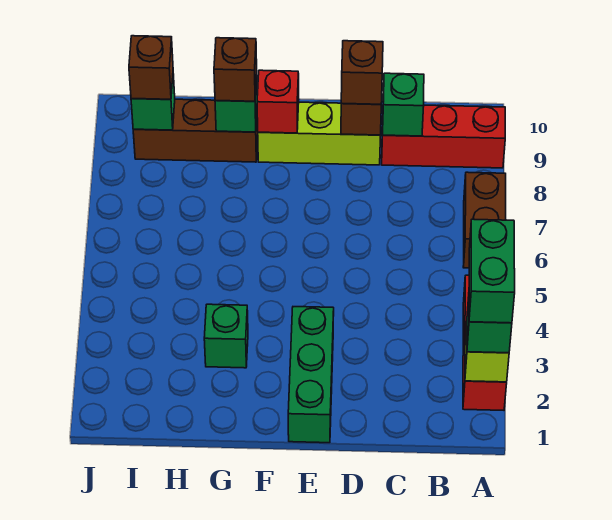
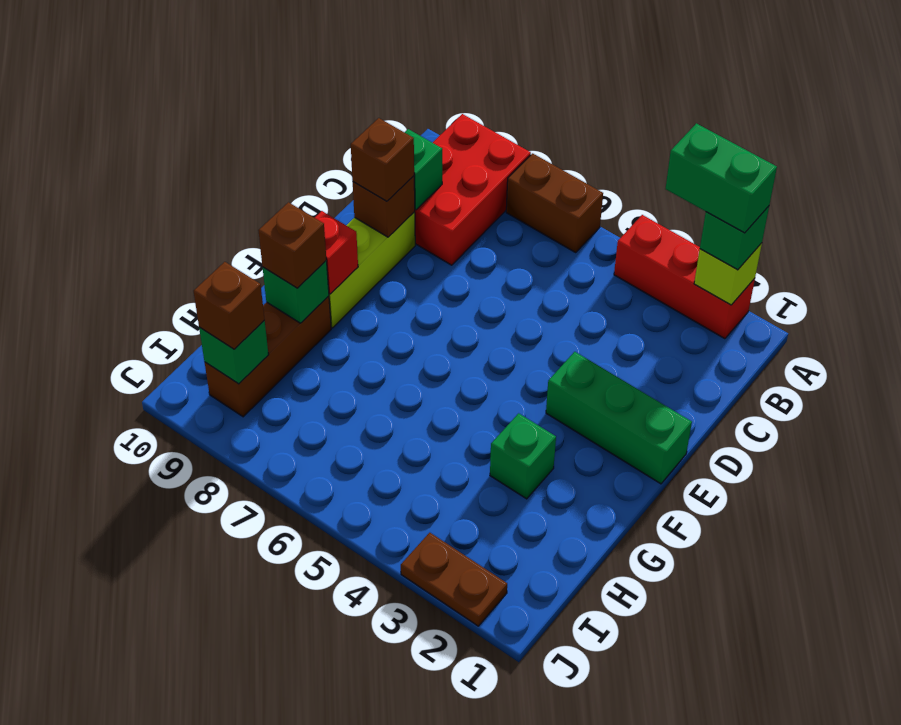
red 1x3 brick [382,105,505,168] -> red 2x3 brick [415,114,531,265]
none -> brown 1x2 plate [401,533,507,626]

